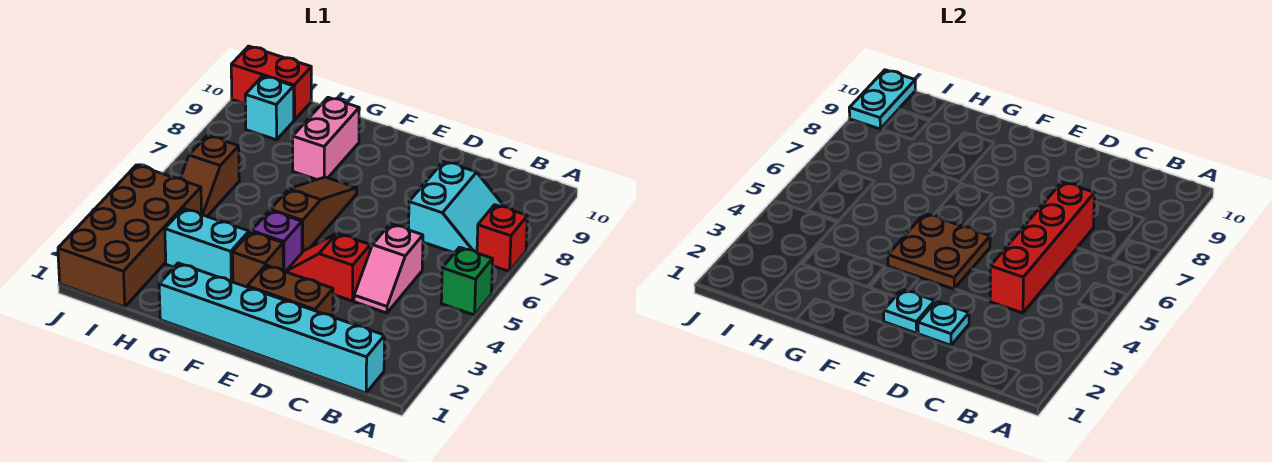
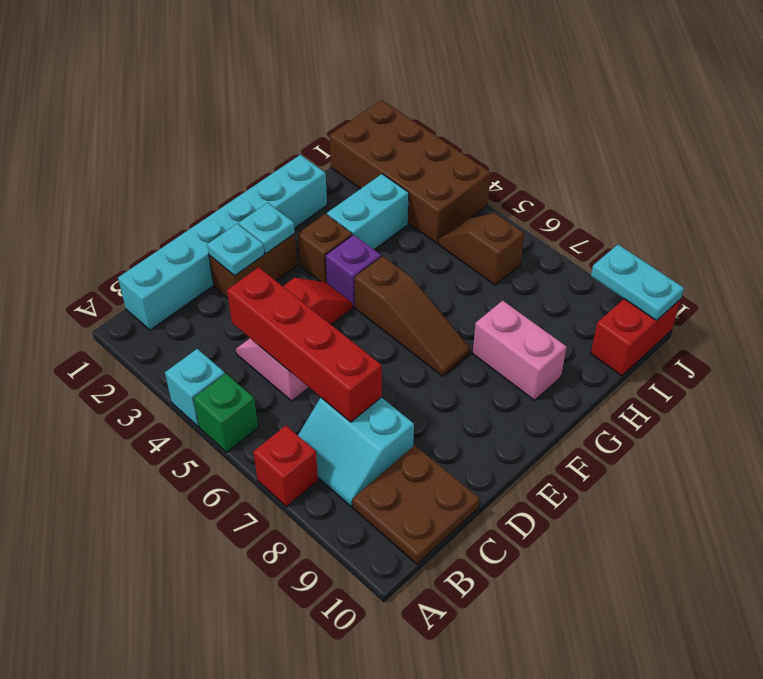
brown 2x2 plate [888,214,990,289] -> brown 2x2 plate moved to [352,445,480,564]
cyan 1x1 brick [245,76,294,140] -> cyan 1x1 brick moved to [165,349,225,426]

